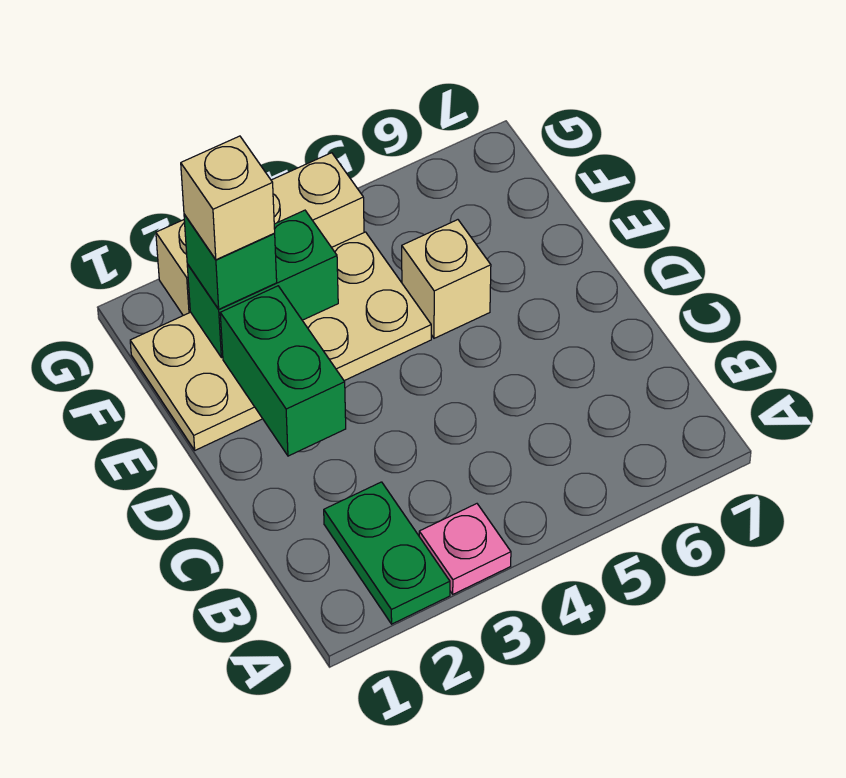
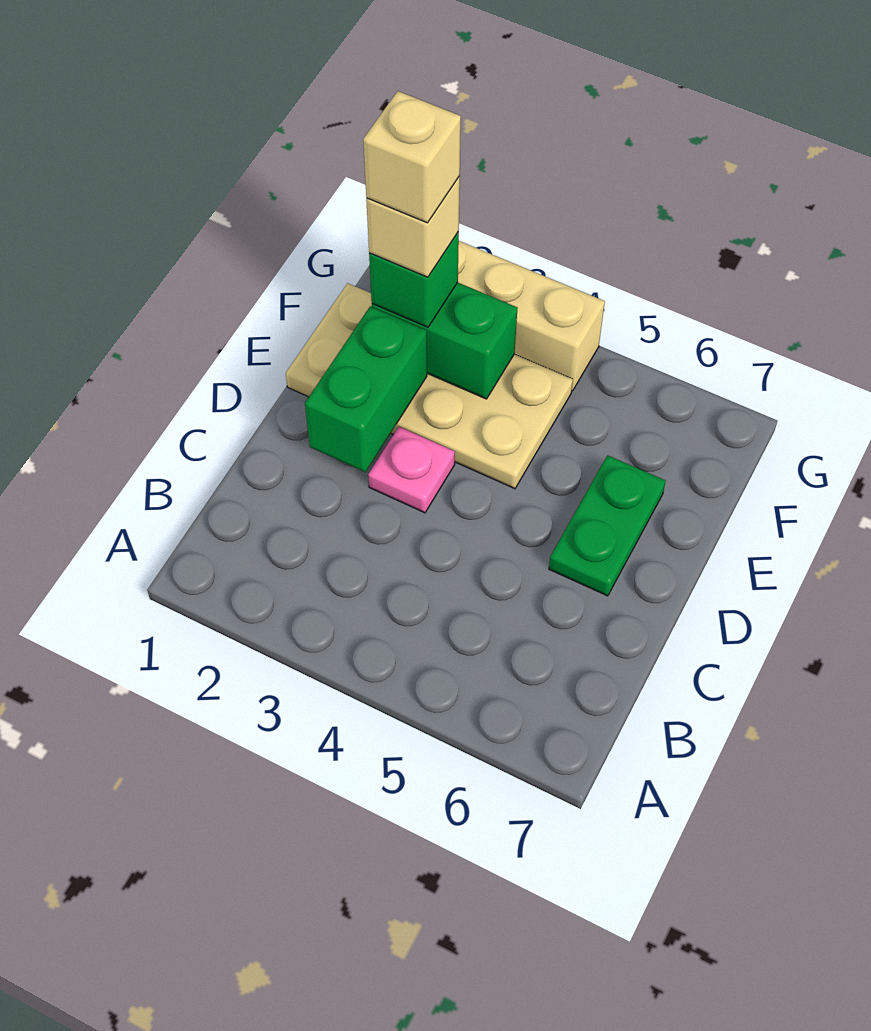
green 1x2 plate [324,482,450,624] -> green 1x2 plate moved to [549,455,665,596]
pink 1x1 plate [419,504,511,594] -> pink 1x1 plate moved to [368,427,455,513]
tan 1x1 brick [402,220,491,338] -> tan 1x1 brick moved to [363,91,461,223]

